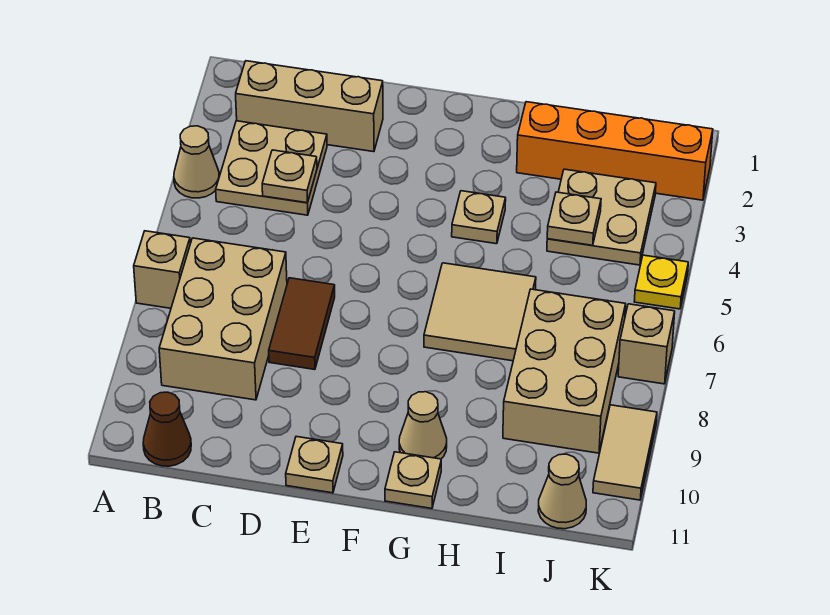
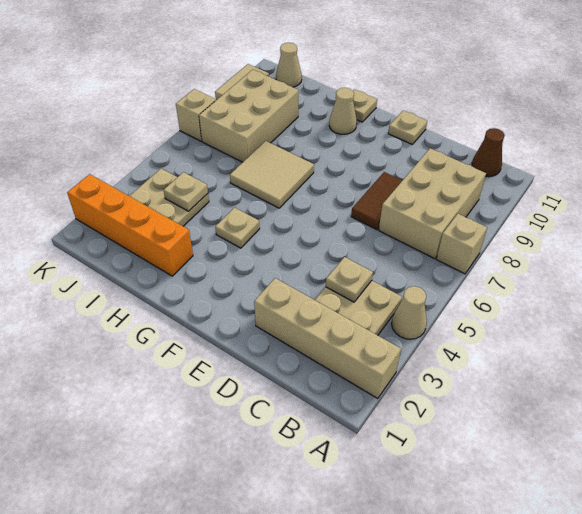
tan 1x3 brick [236,61,383,152] -> tan 1x4 brick [254,278,401,399]
yellow 1x1 plate [634,255,688,309] -> none

